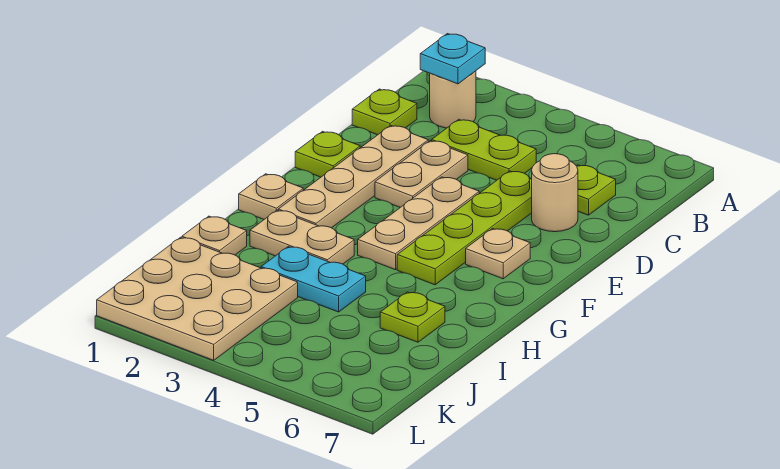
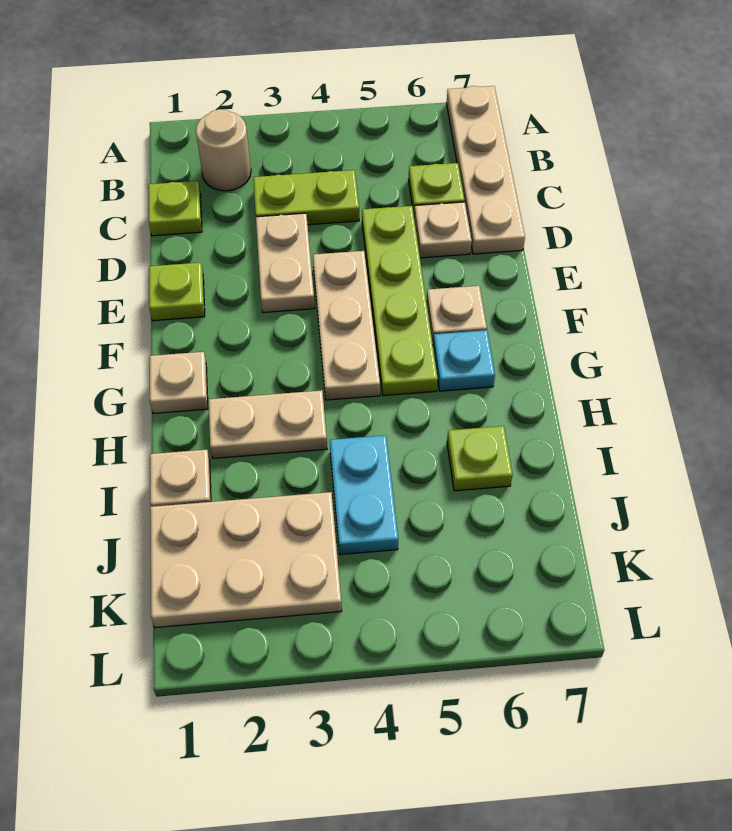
cyan 1x1 plate [420,34,485,84] -> cyan 1x1 plate moved to [433,330,495,391]
tan 1x4 plate [278,125,428,228] -> tan 1x4 plate moved to [447,86,525,254]
tan 1x1 round brick [532,154,578,232] -> tan 1x1 plate [414,202,472,258]
cyan 1x2 plate [261,246,366,312] -> cyan 1x2 plate turned to [330,435,398,555]
tan 3x3 plate [97,237,298,360] -> tan 2x3 plate [150,492,342,628]

